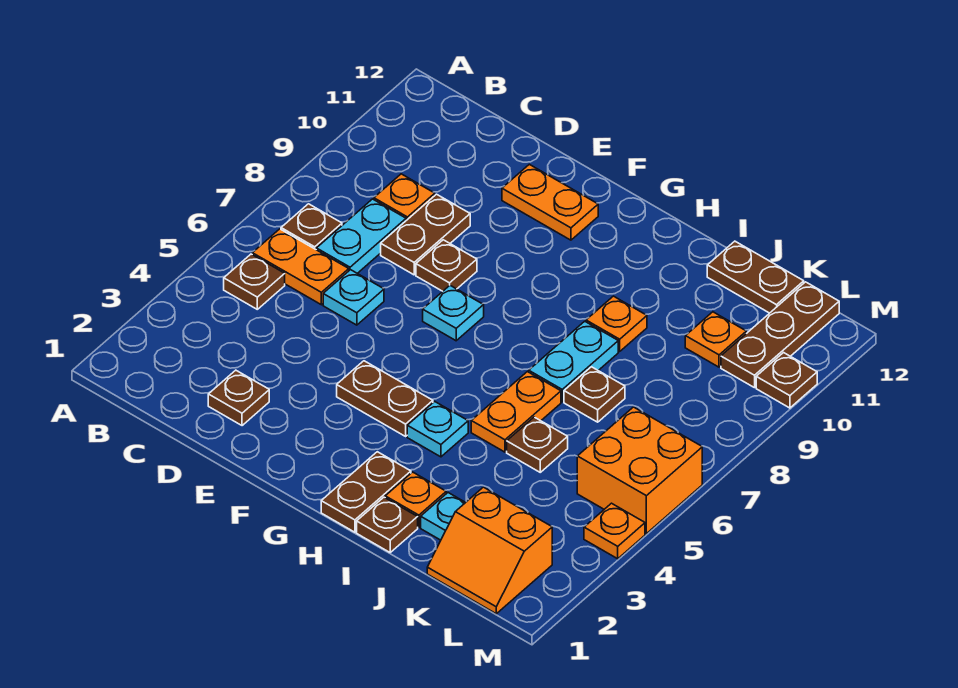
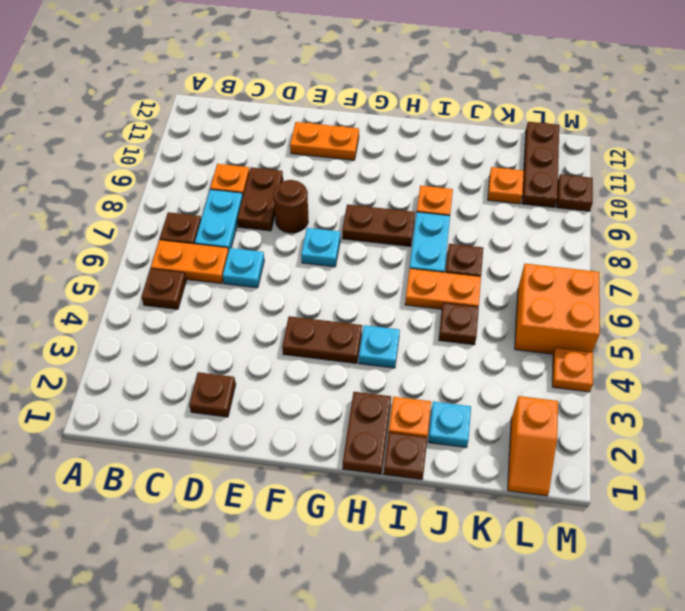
brown 1x1 plate [416,240,477,291] -> brown 1x1 round brick [273,180,308,233]
orange 1x2 plate [471,372,561,452] -> orange 1x2 plate turned to [405,268,481,309]
brown 1x2 plate [707,241,804,313] -> brown 1x2 plate moved to [342,204,415,246]
orange 2x2 slope [427,487,552,614] -> orange 1x2 slope [508,396,558,496]

